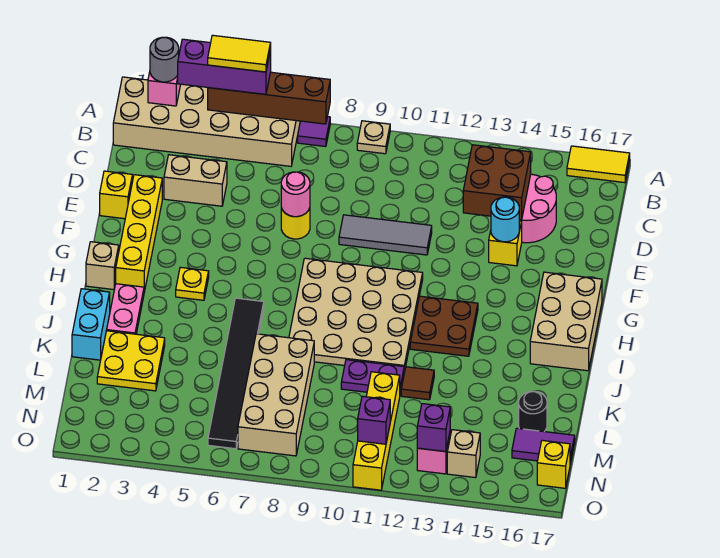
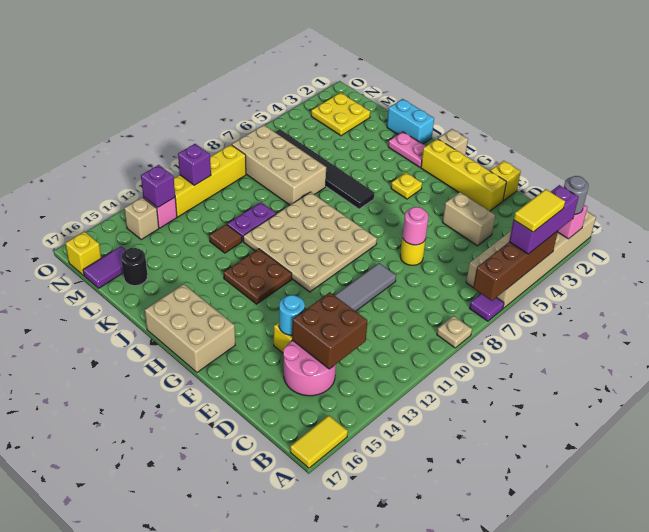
tan 1x2 brick [164,155,227,206] -> tan 1x2 brick turned to [443,192,495,246]
yellow 2x2 plate [97,331,165,391] -> yellow 2x2 plate moved to [311,93,370,136]
yellow 1x4 brick [353,372,400,490] -> yellow 1x4 brick turned to [174,145,246,217]

